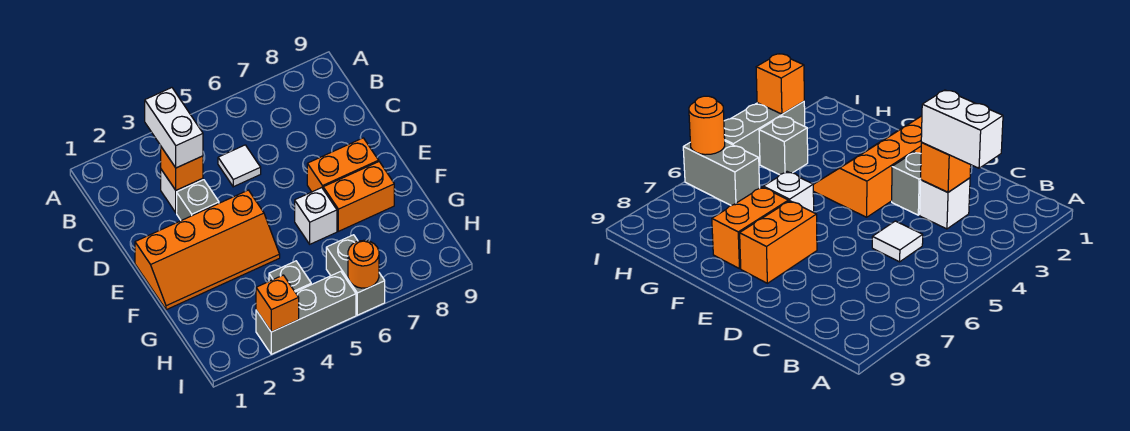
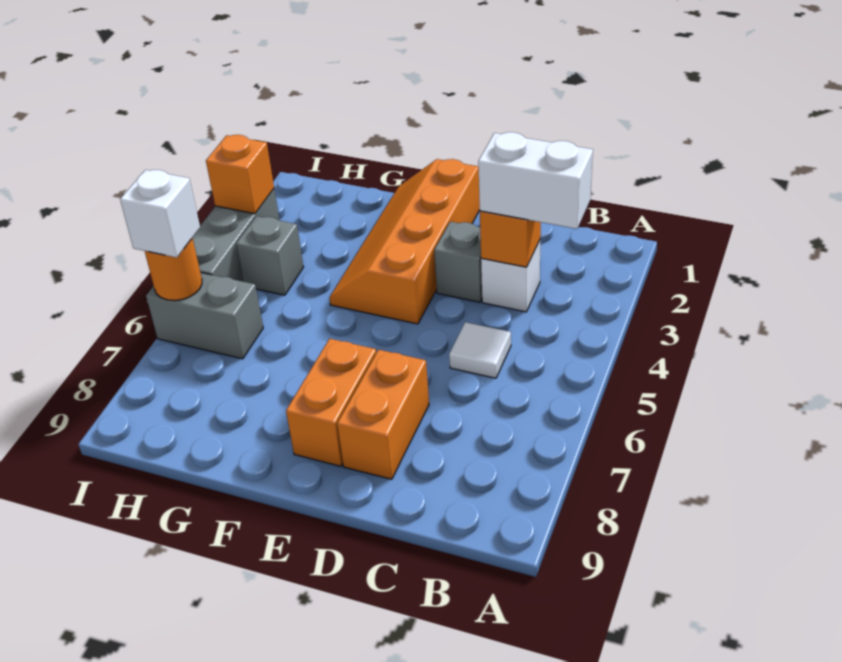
white 1x1 brick [295,188,337,244] -> white 1x1 brick moved to [120,170,200,258]
orange 1x2 brick [323,162,394,231] -> orange 1x2 brick moved to [337,350,429,479]

